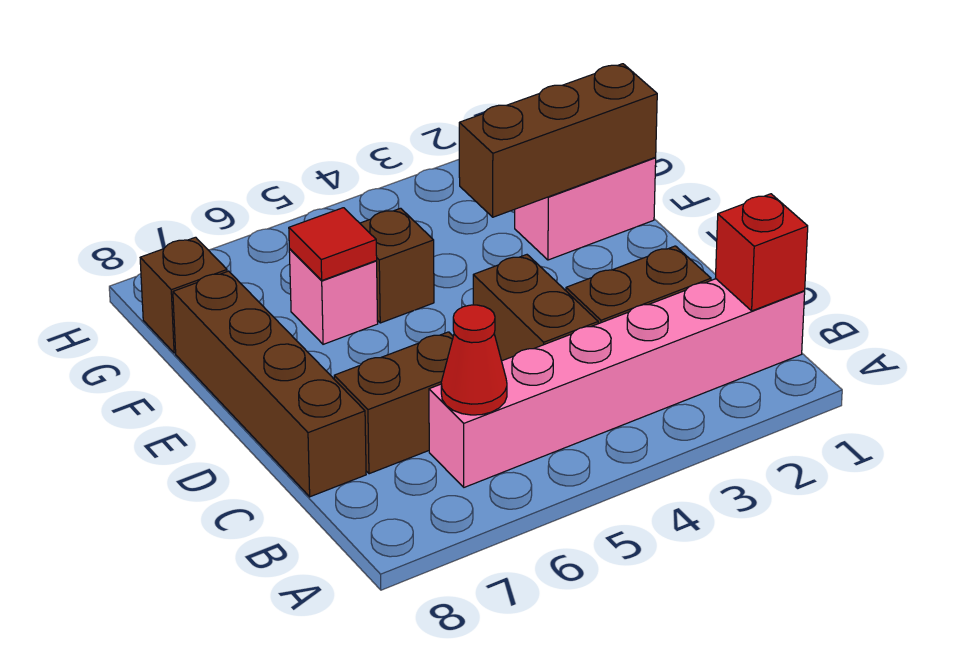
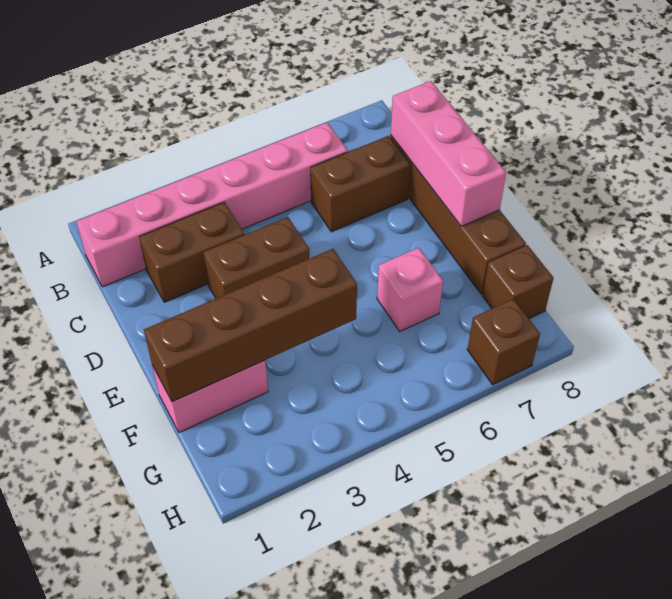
red 1x1 brick [716,194,808,311] -> none
red 1x1 cone [441,305,507,415] -> none
brown 1x2 brick [473,255,598,361] -> brown 1x2 brick turned to [203,217,309,298]
none -> pink 1x3 brick [391,81,506,226]
brown 1x3 brick [459,64,657,217] -> brown 1x4 brick [144,249,357,402]
brown 1x1 brick [360,208,434,323] -> brown 1x1 brick moved to [468,299,540,385]
red 1x1 tile [289,208,377,280] -> none

